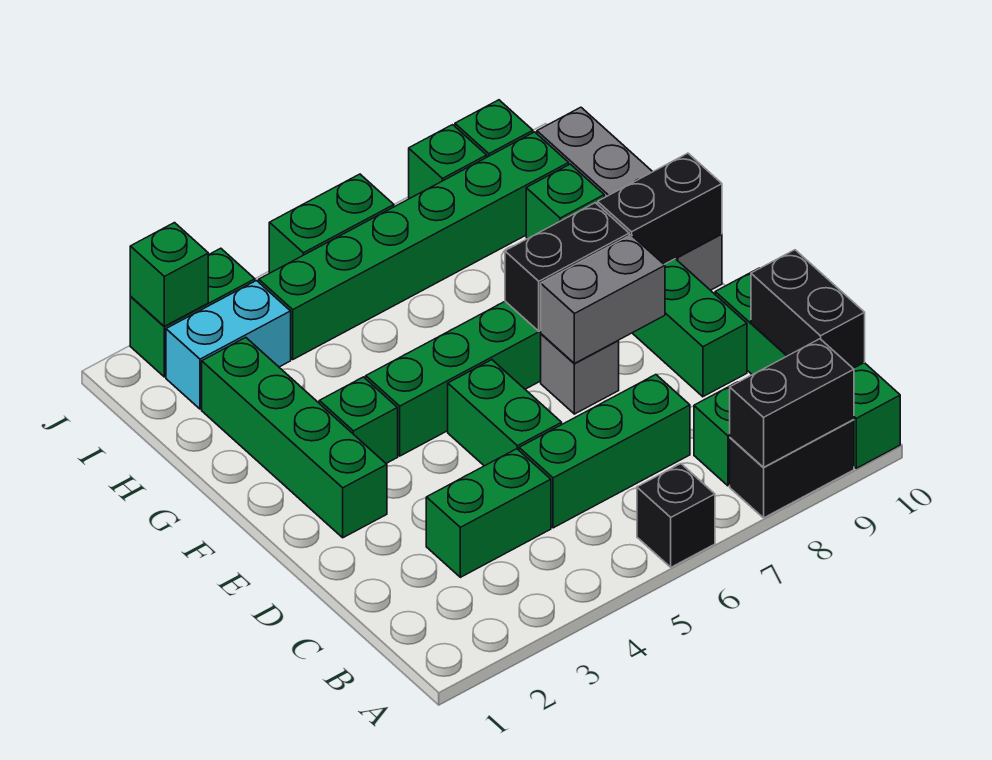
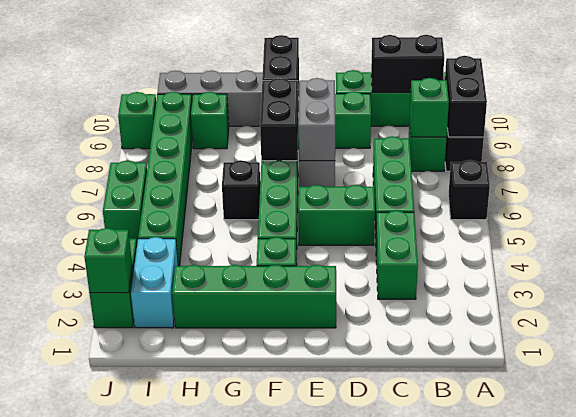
none -> black 1x1 brick [222,160,260,220]
green 1x1 brick [409,125,487,199] -> green 1x1 brick moved to [410,78,449,137]

